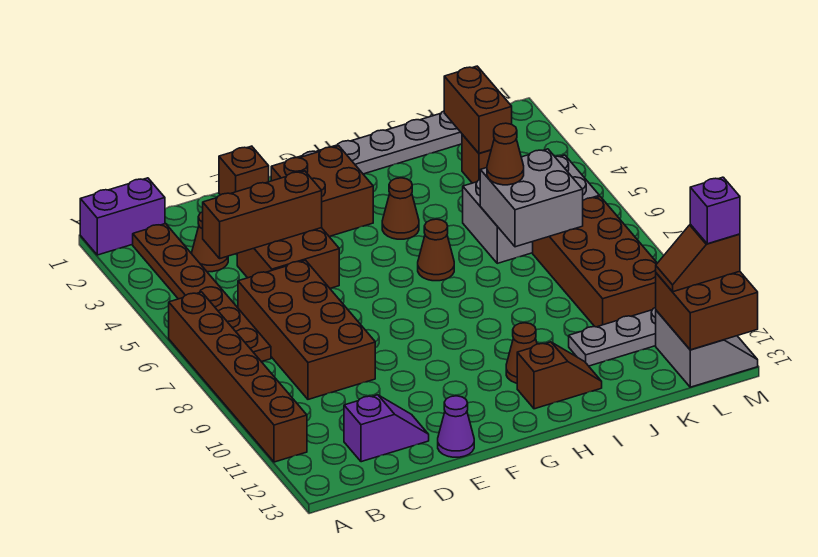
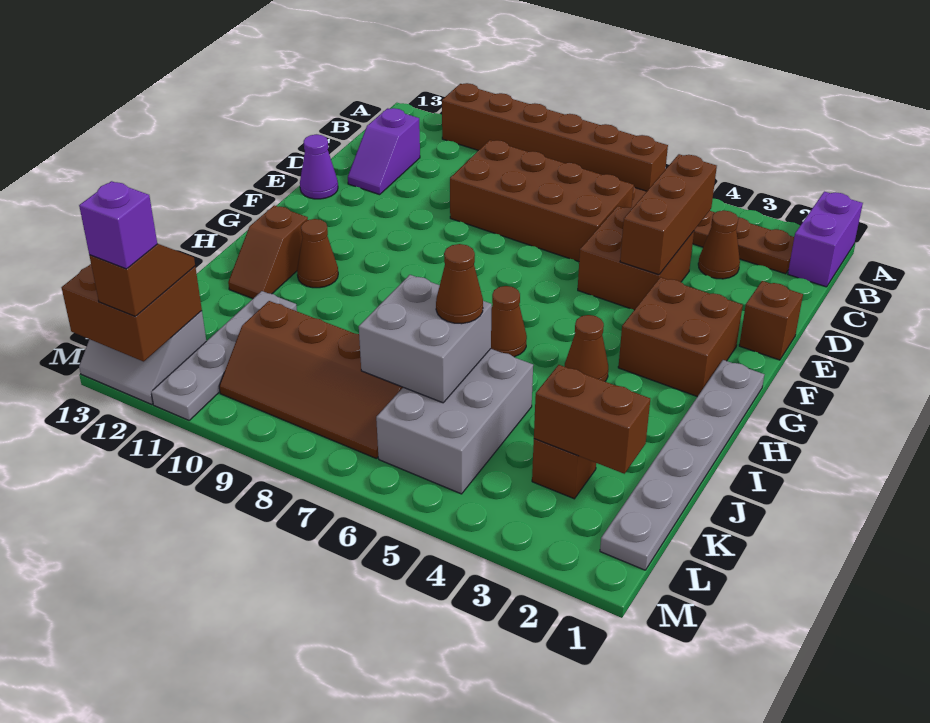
brown 2x4 brick [533,197,657,327] -> brown 2x4 slope [219,301,403,459]

